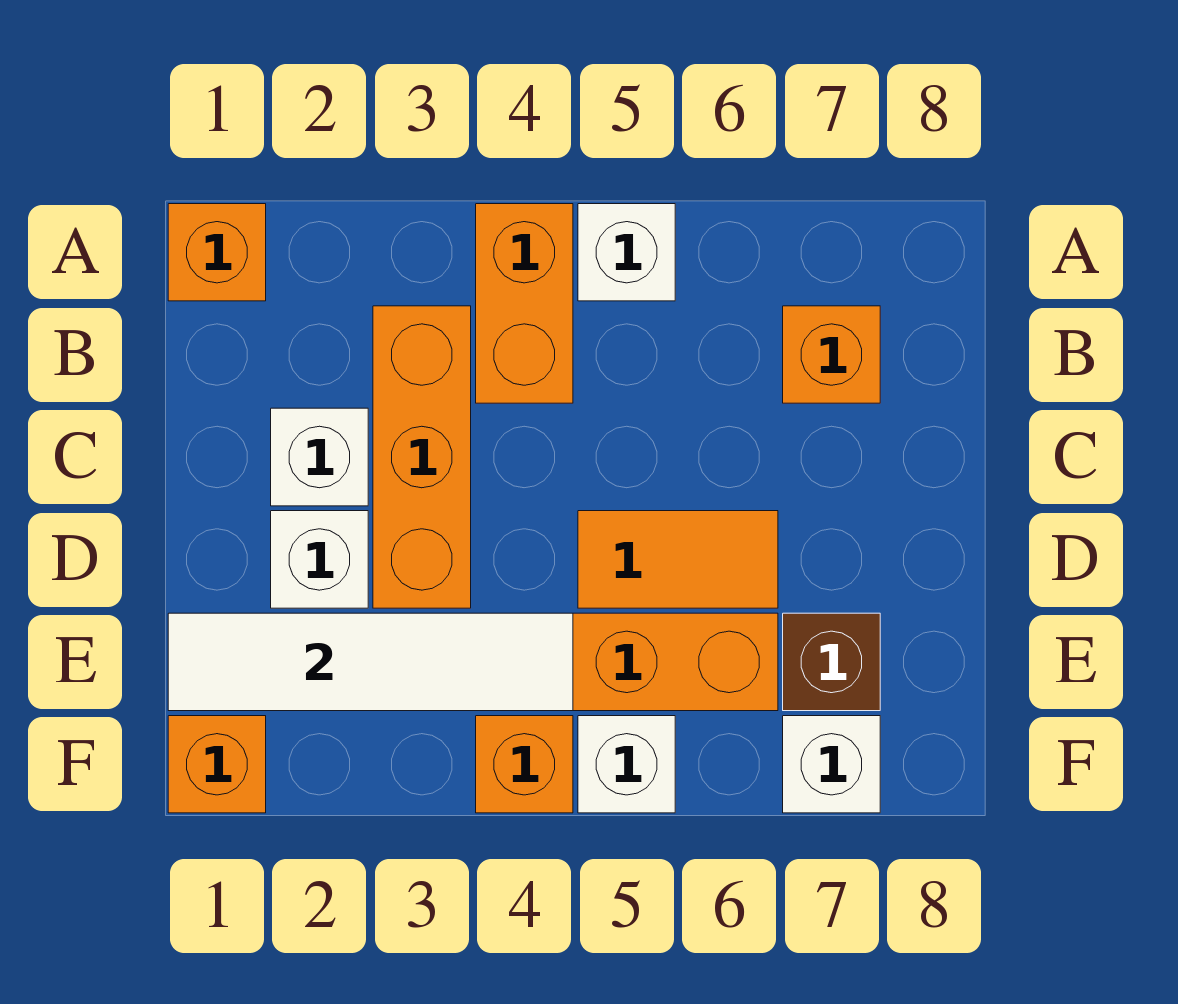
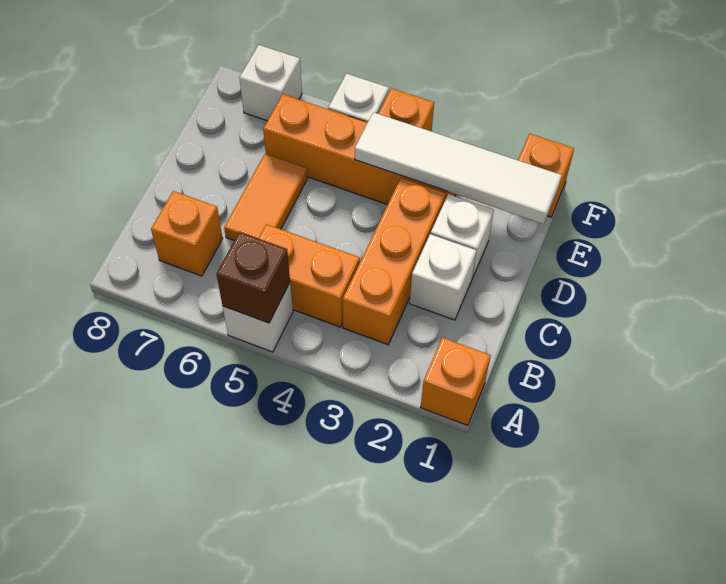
orange 1x2 brick [476,204,573,403] -> orange 1x2 brick turned to [259,224,360,327]
orange 1x2 tile [578,511,778,608] -> orange 1x2 tile turned to [224,154,307,240]
brown 1x1 brick [783,613,880,711] -> brown 1x1 brick moved to [216,232,290,323]

